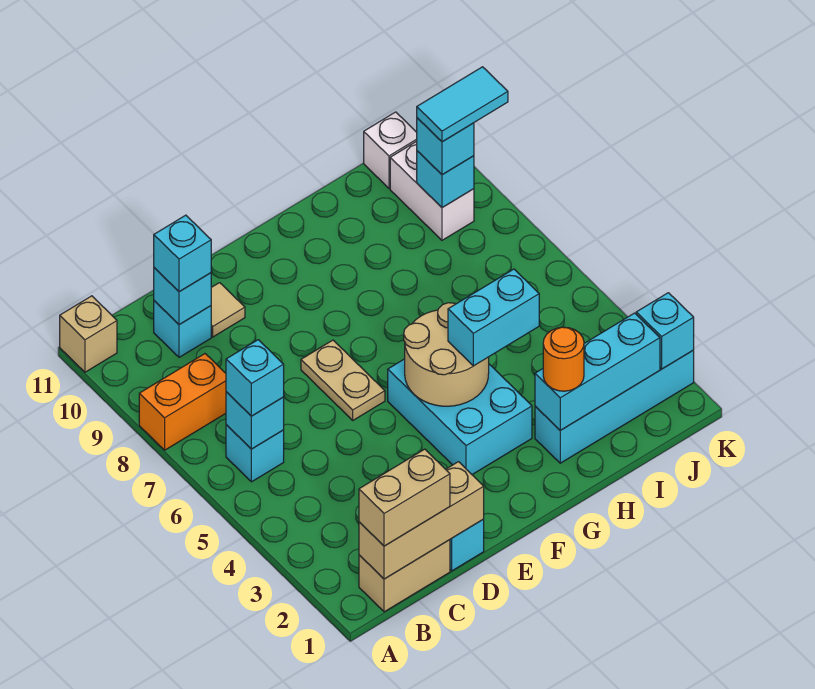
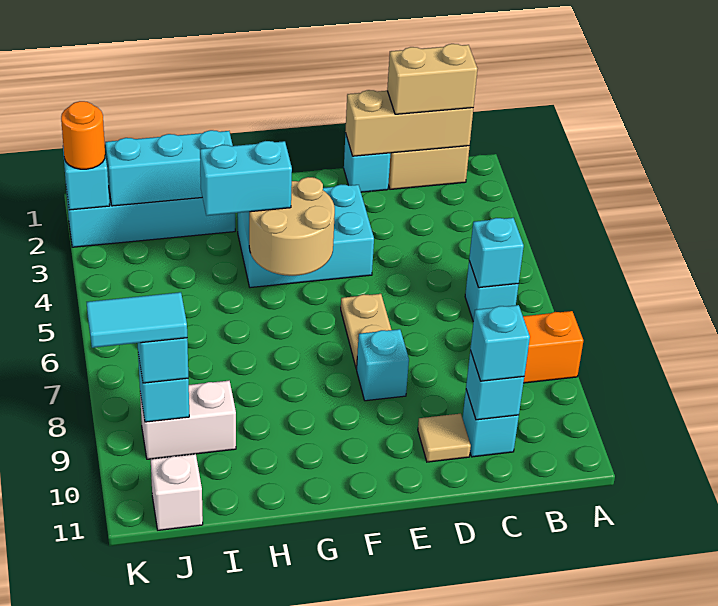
tan 1x1 brick [60,296,117,372] -> none
cyan 1x1 brick [226,340,284,416] -> cyan 1x1 brick moved to [357,329,409,401]
cyan 2x3 brick [388,359,532,474] -> cyan 2x3 brick turned to [237,184,374,288]
orange 1x1 round brick [543,327,584,391] -> orange 1x1 round brick moved to [61,101,105,169]
white 1x2 brick [390,141,474,240] -> white 1x2 brick turned to [140,381,236,459]

